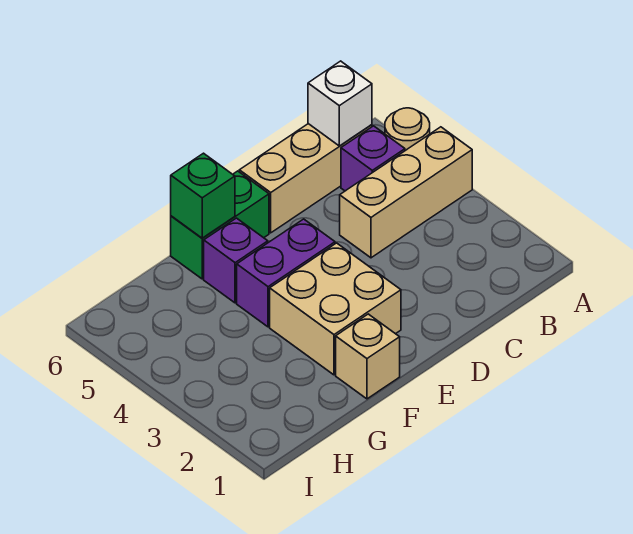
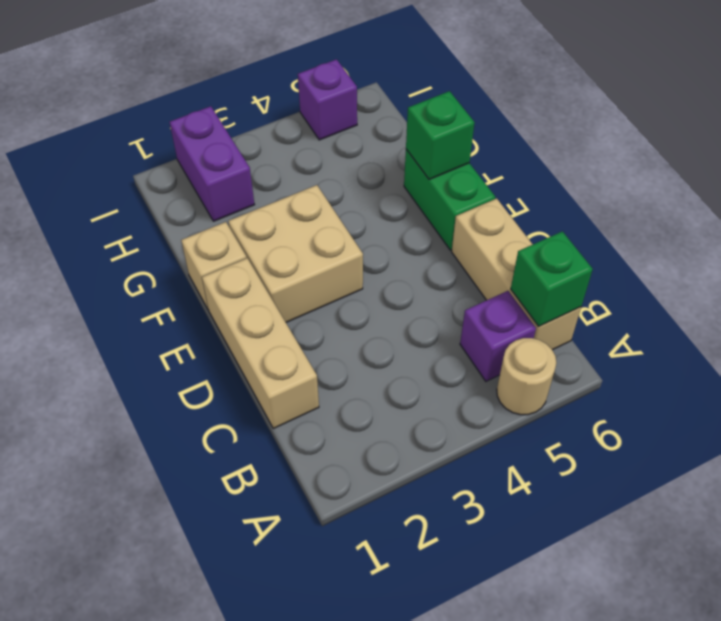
tan 1x3 brick [340,127,472,258] -> tan 1x3 brick moved to [202,258,319,428]
white 1x1 brick [308,61,372,146] -> green 1x1 brick [511,231,593,327]
purple 1x2 brick [237,219,335,327] -> purple 1x2 brick moved to [170,106,255,221]
purple 1x1 brick [204,218,268,303] -> purple 1x1 brick moved to [298,59,357,140]

